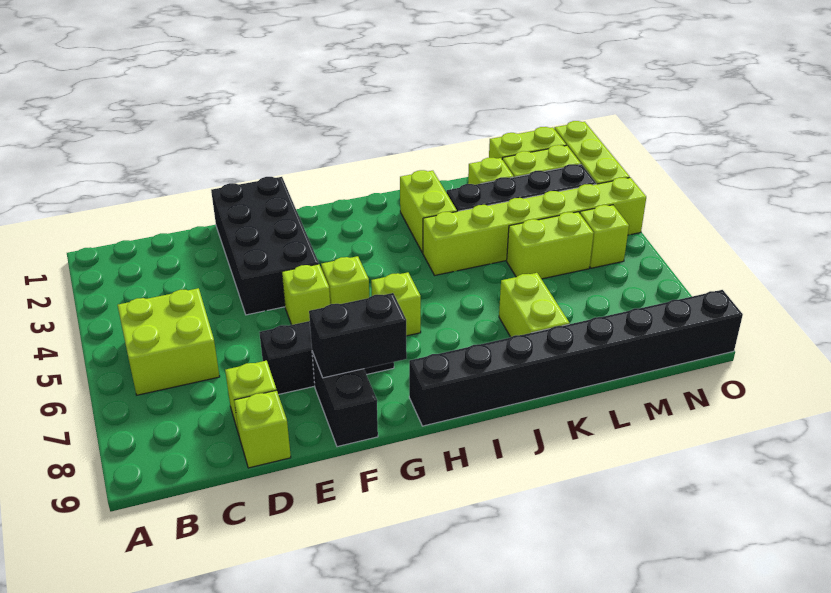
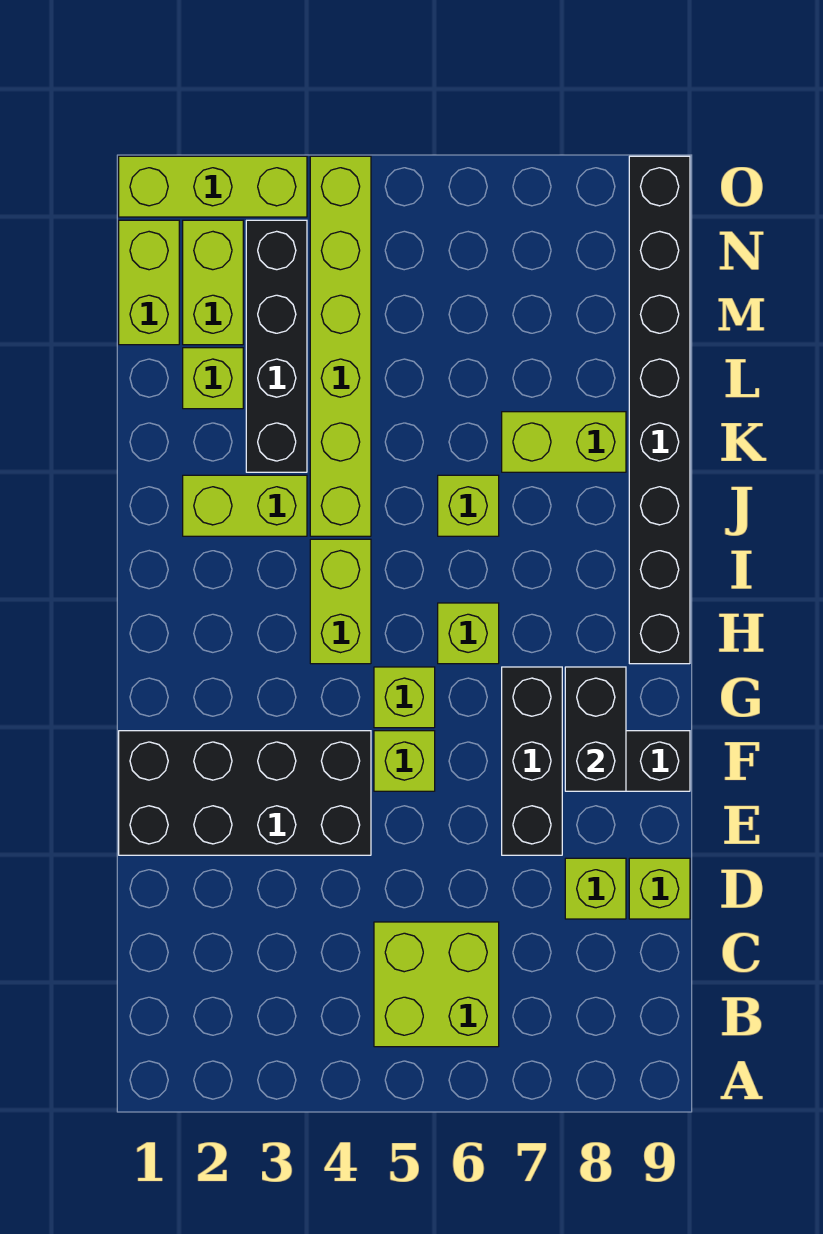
lime 1x2 brick [507,212,594,279] -> lime 1x2 brick moved to [310,539,371,664]
lime 1x1 brick [580,205,629,268] -> lime 1x1 brick moved to [438,475,499,536]

